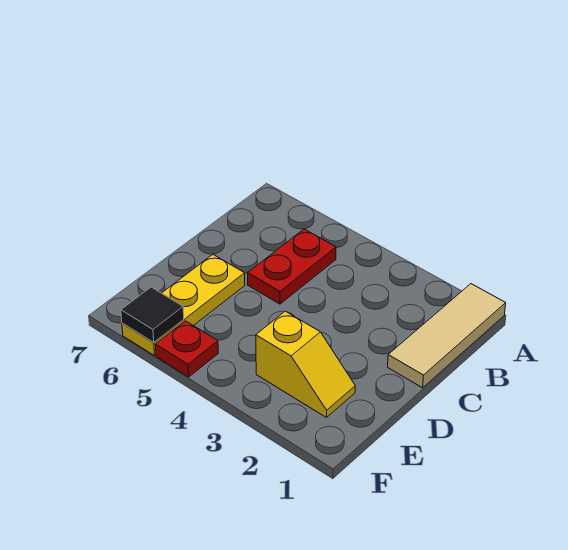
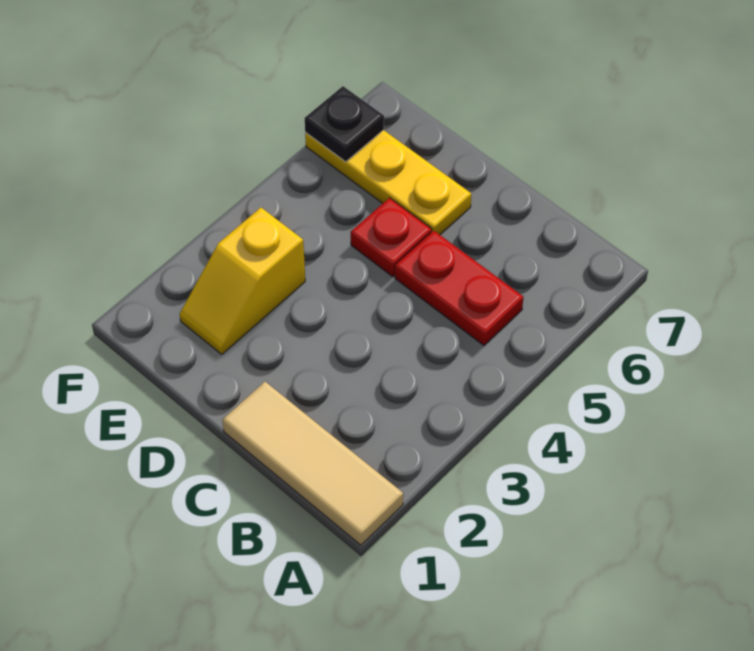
red 1x1 plate [155,321,218,377] -> red 1x1 plate moved to [351,198,432,277]
black 1x1 tile [121,287,184,342] -> black 1x1 plate [305,86,384,162]

